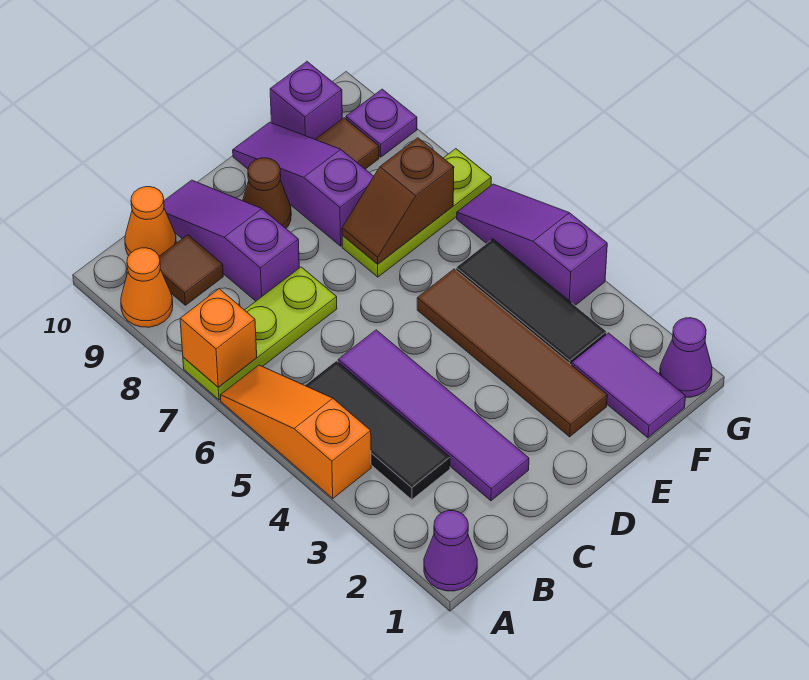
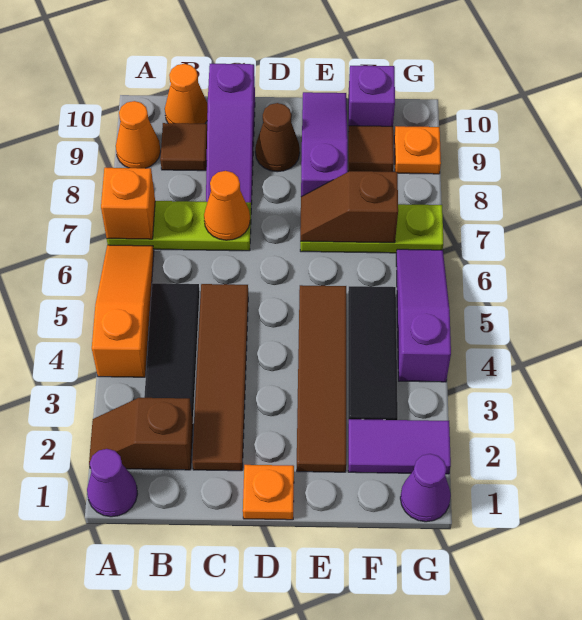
none -> brown 1x2 slope [89,398,193,470]
purple 1x4 tile [338,330,529,501] -> brown 1x4 tile [192,284,248,471]
none -> orange 1x1 cone [204,171,250,240]
purple 1x3 slope [164,180,299,301] -> purple 1x3 slope turned to [206,64,255,205]
none -> orange 1x1 plate [243,465,294,520]
purple 1x2 tile [572,333,686,438] -> purple 1x2 tile turned to [348,419,451,474]
purple 1x1 plate [346,89,417,157] -> orange 1x1 plate [394,126,441,174]

